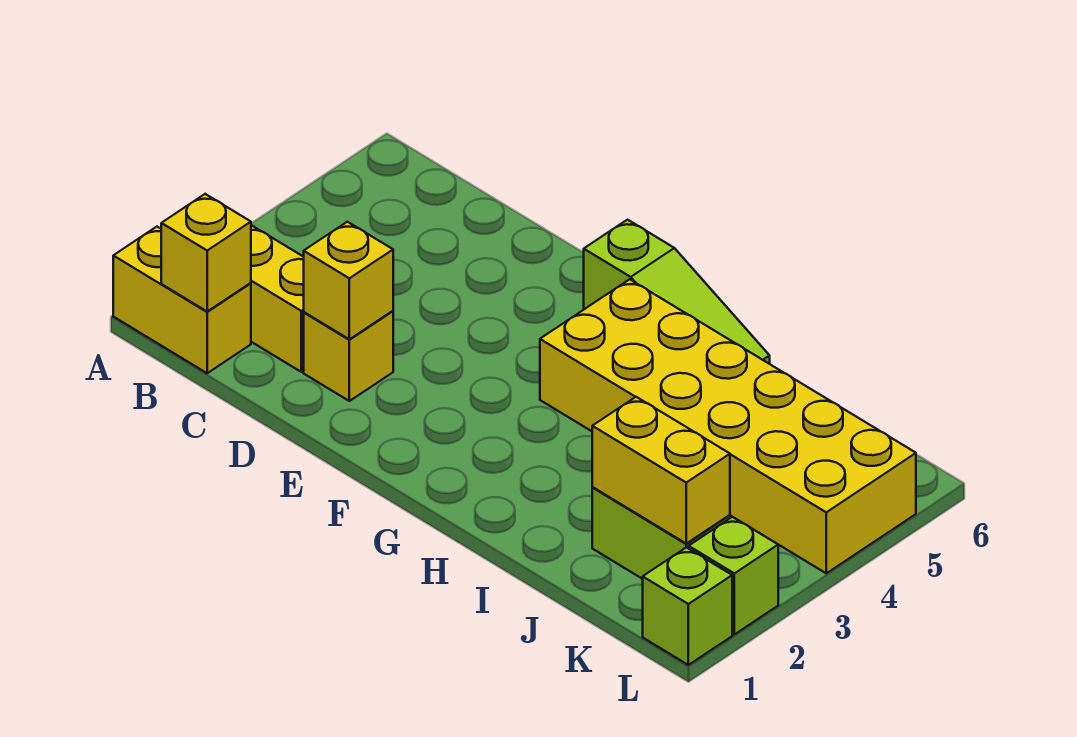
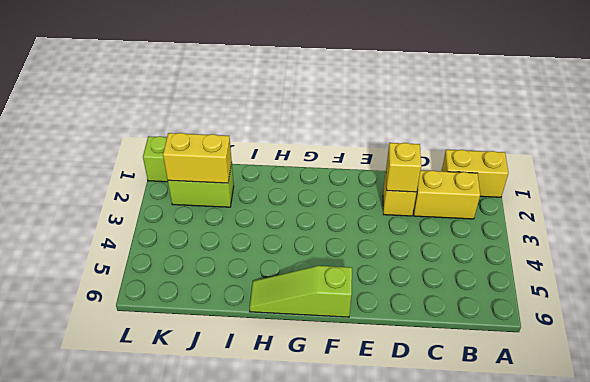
yellow 1x1 brick [161,194,251,311] -> none
yellow 2x6 brick [540,279,916,573] -> none
lime 1x1 brick [689,517,778,634] -> none

